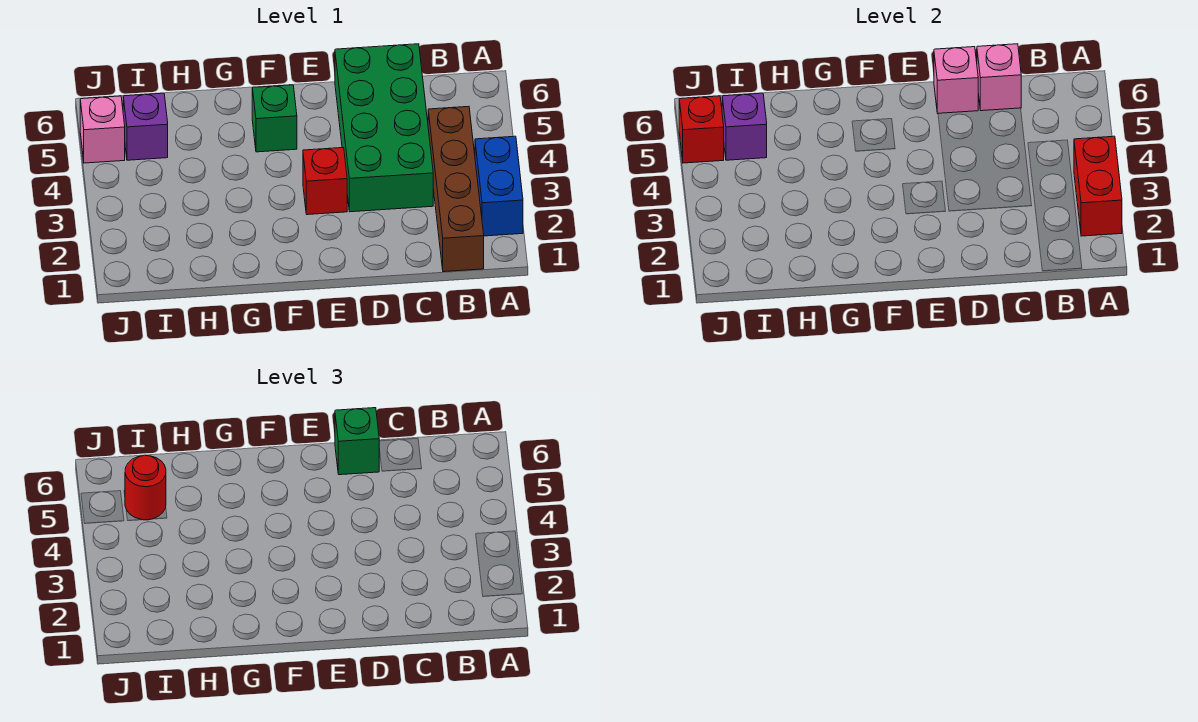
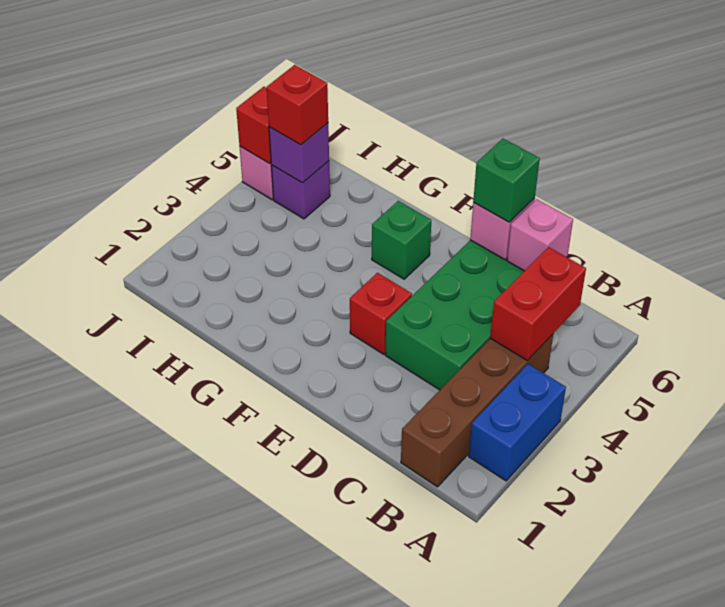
red 1x2 brick [1074,136,1122,236] -> red 1x2 brick moved to [490,247,586,361]
red 1x1 round brick [125,455,166,520] -> red 1x1 brick [267,65,328,145]

